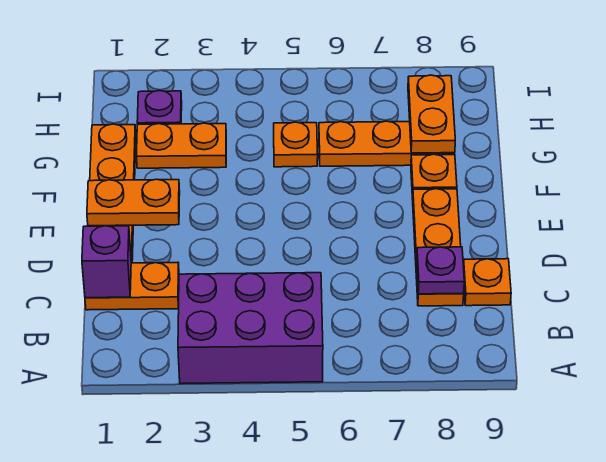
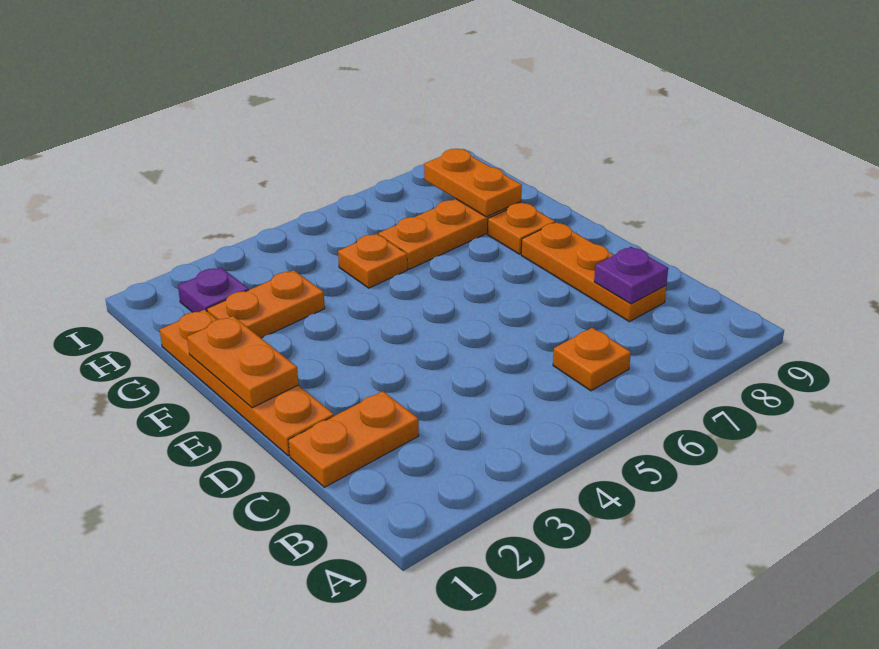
purple 2x3 brick [178,273,323,384] -> none
purple 1x1 brick [82,226,131,298] -> none
orange 1x1 plate [463,259,511,306] -> orange 1x1 plate moved to [553,328,631,391]
orange 1x2 plate [87,179,180,226] -> orange 1x2 plate turned to [187,316,299,408]

